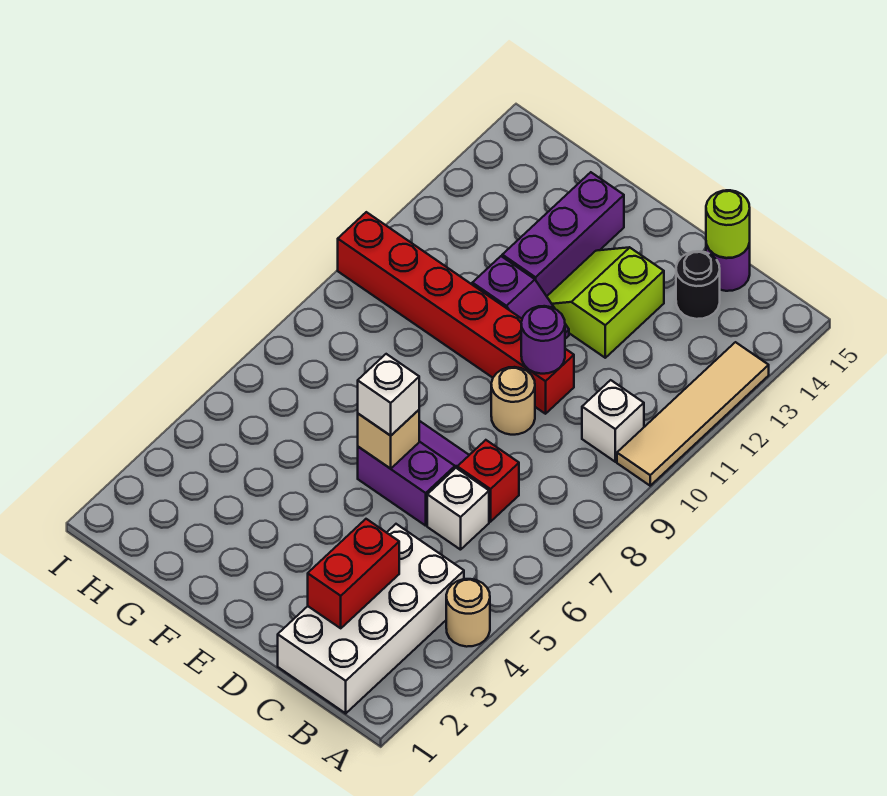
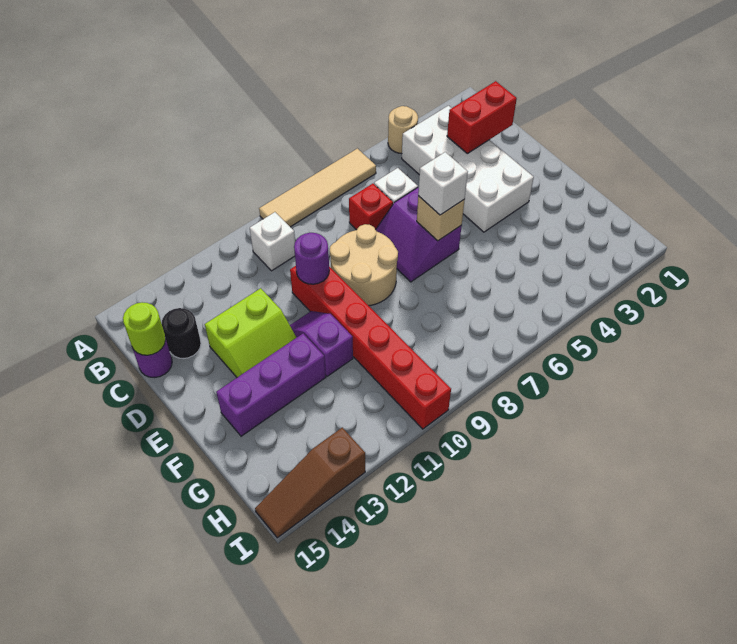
tan 1x4 tile [617,342,769,486] -> tan 1x4 tile moved to [259,149,376,227]
white 2x4 brick [278,524,464,713] -> white 2x4 brick turned to [402,106,534,232]
tan 1x1 round brick [491,367,535,435] -> tan 2x2 round brick [330,224,398,306]
none -> brown 1x3 slope [255,428,365,538]

